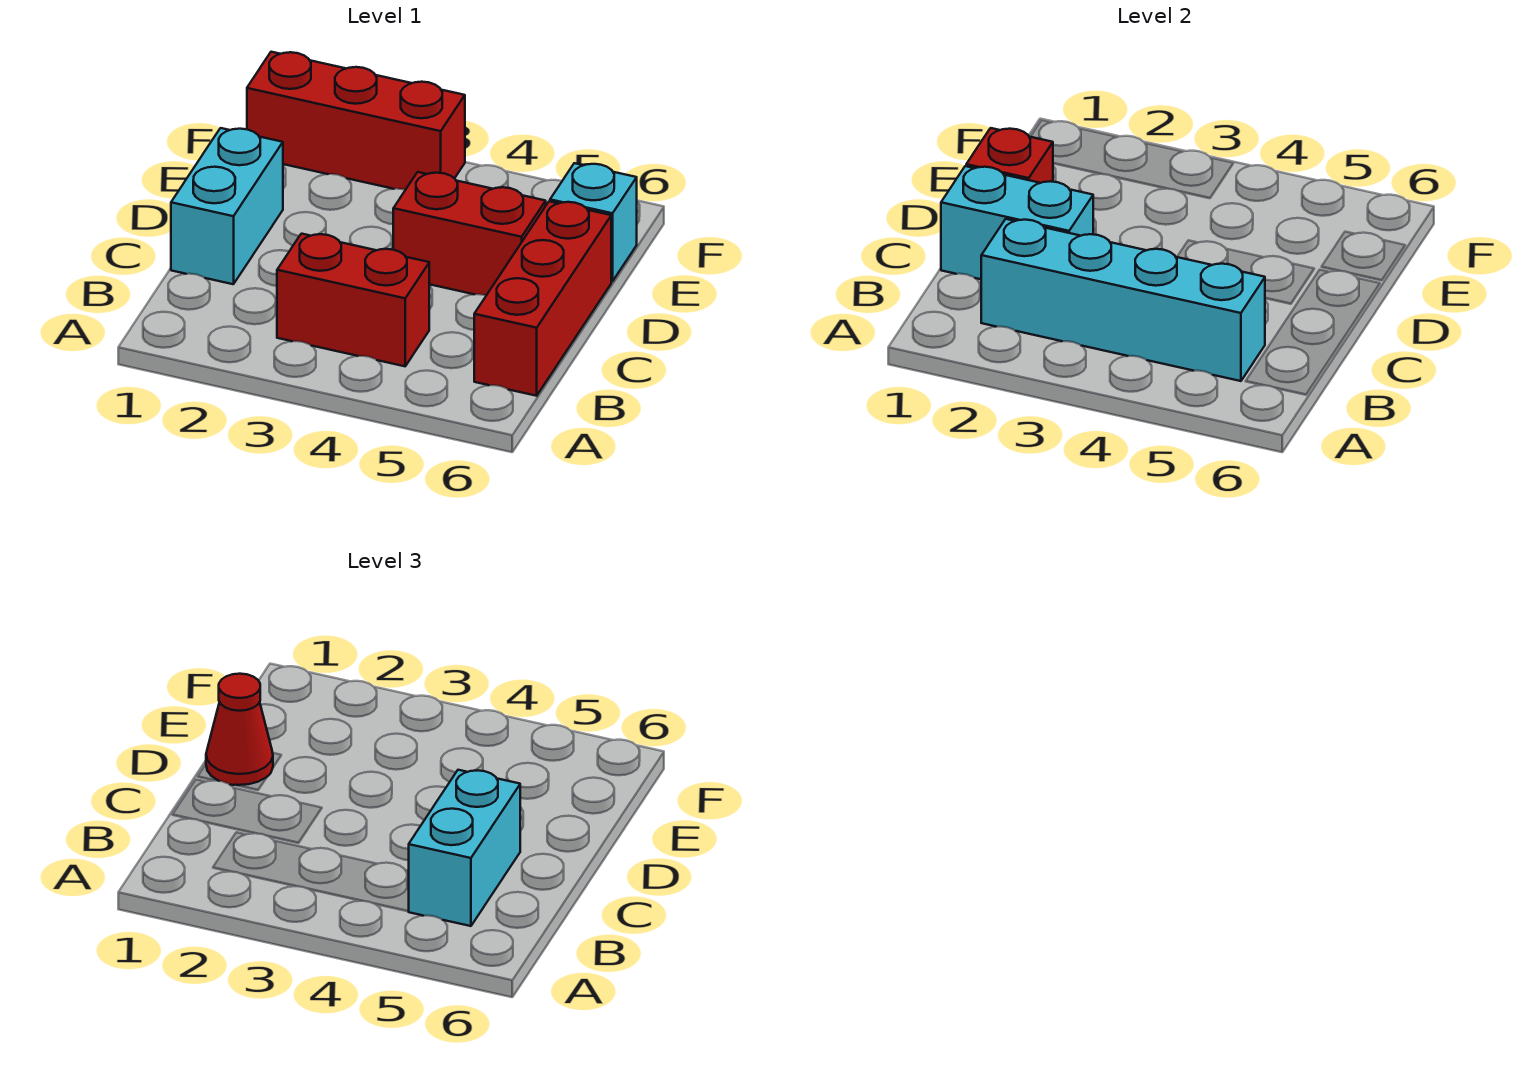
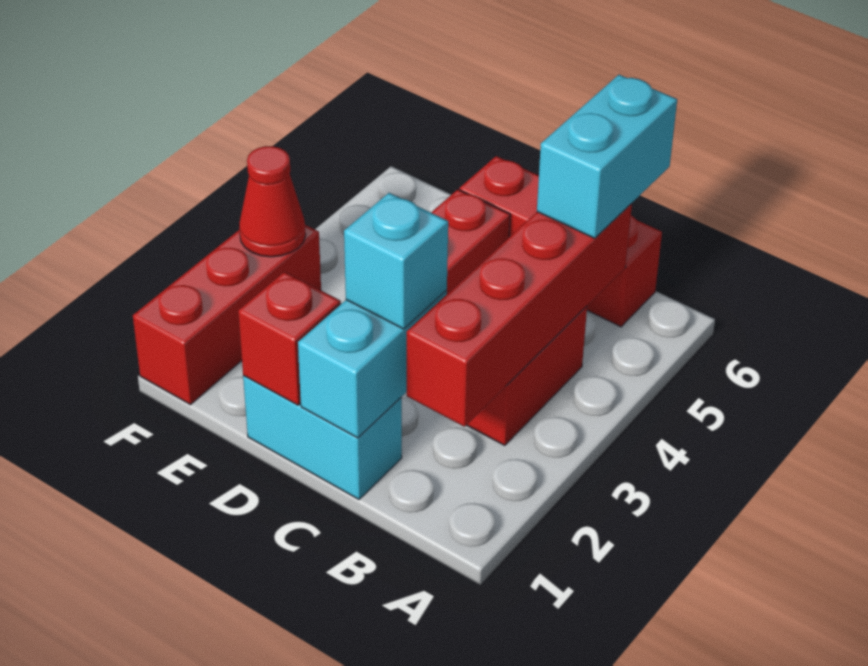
cyan 1x4 brick [981,219,1265,381] -> red 1x4 brick [407,203,632,427]
cyan 1x2 brick [409,770,520,926] -> cyan 1x2 brick turned to [537,75,677,238]
red 1x1 cone [206,674,273,785] -> red 1x1 cone moved to [239,146,306,257]
cyan 1x1 brick [550,163,637,281] -> cyan 1x1 brick moved to [344,193,448,329]

